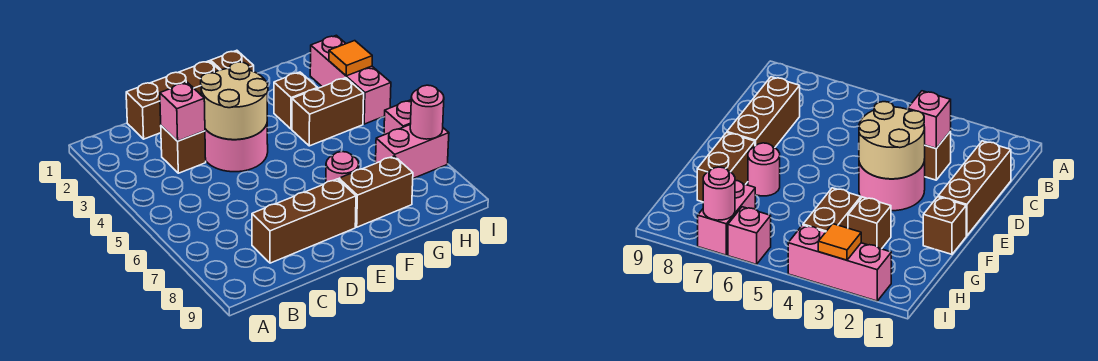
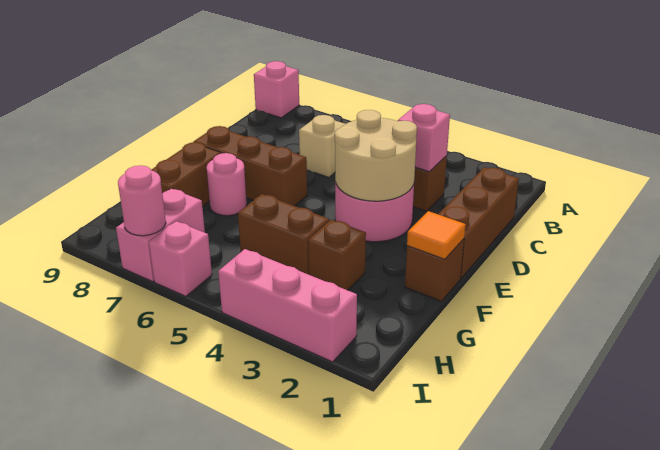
none -> pink 1x1 brick [254,61,299,118]
none -> tan 1x1 brick [299,115,345,177]
brown 1x3 brick [252,179,356,263] -> brown 1x3 brick turned to [194,126,307,206]
brown 1x2 brick [292,78,364,146] -> brown 1x2 brick turned to [238,194,329,275]
orange 1x1 tile [329,41,372,76] -> orange 1x1 tile moved to [407,211,466,259]

